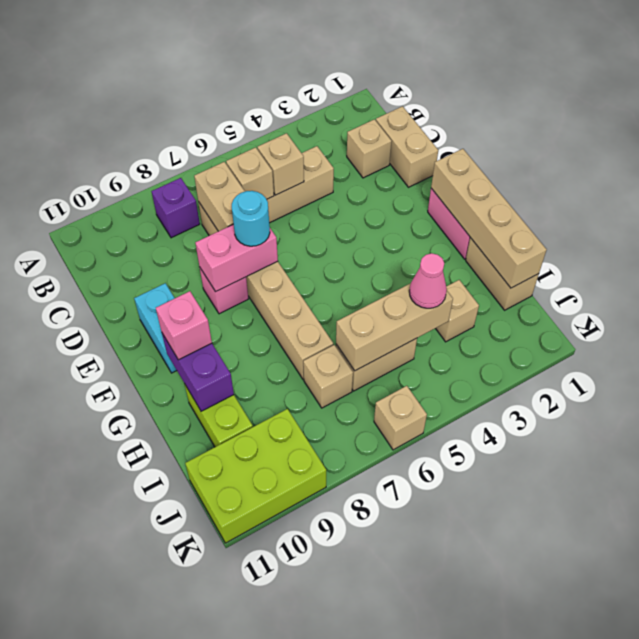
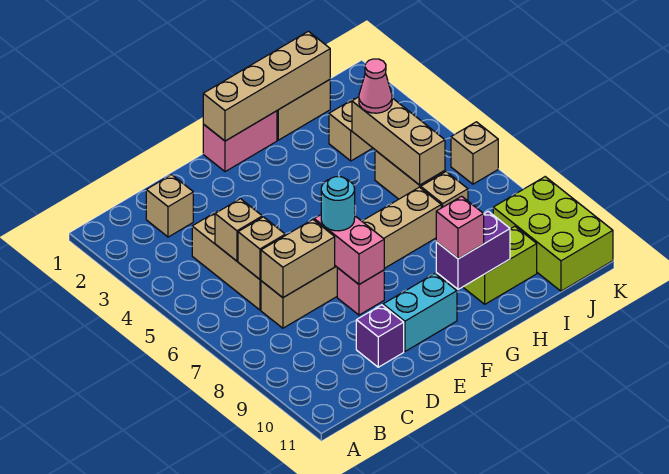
purple 1x1 brick [152,178,200,238] -> purple 1x1 brick moved to [356,305,404,367]
tan 1x2 brick [376,106,438,187] -> none

